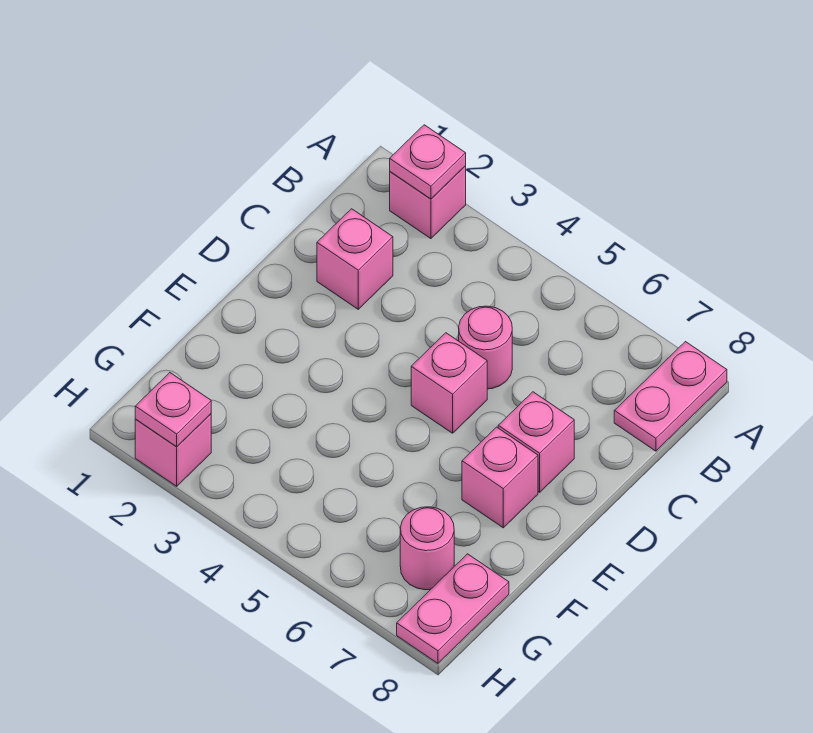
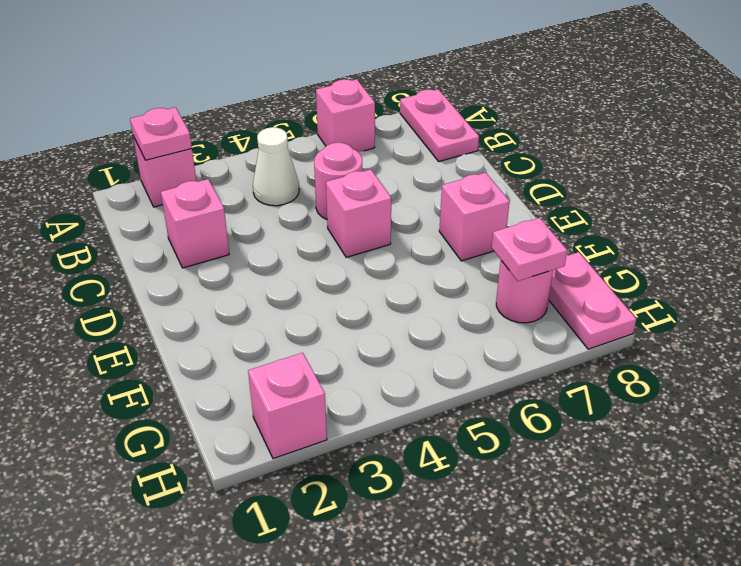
none -> white 1x1 cone [253,127,299,206]
pink 1x1 brick [498,392,574,492] -> pink 1x1 brick moved to [316,79,375,152]
pink 1x1 plate [135,373,211,447] -> pink 1x1 plate moved to [492,218,567,281]

